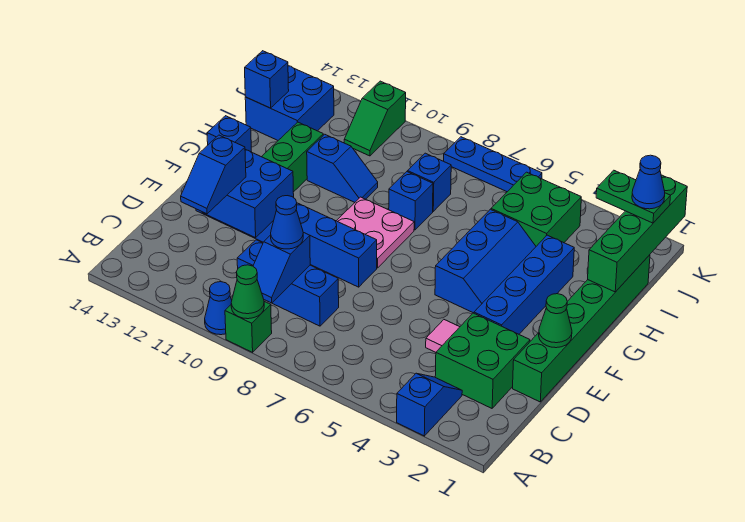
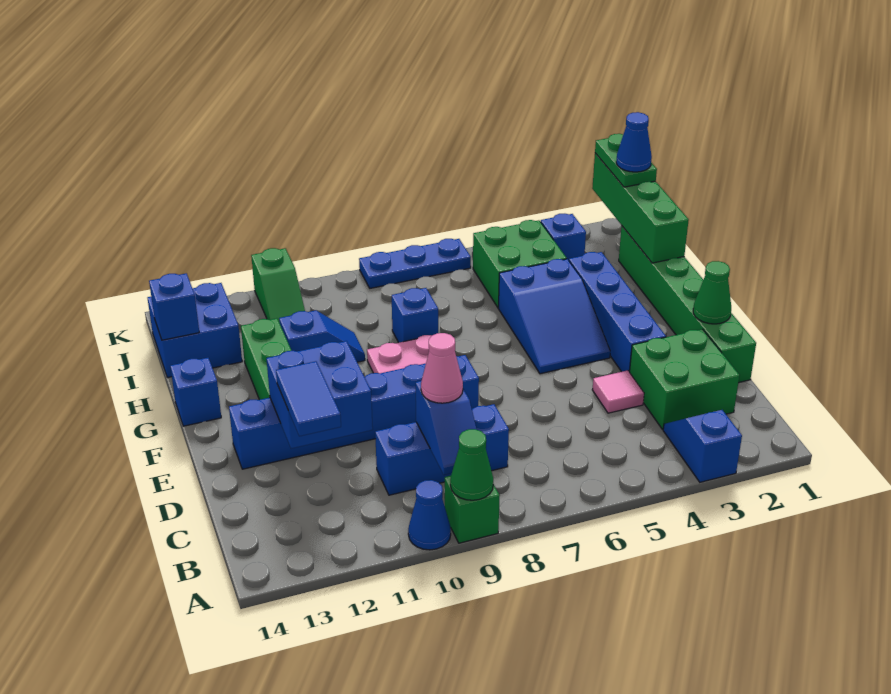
blue 1x1 cone [271,196,303,249] -> pink 1x1 cone [421,333,463,403]
blue 1x2 slope [181,135,246,214] -> blue 1x2 tile [276,361,341,436]
blue 2x3 slope [435,209,536,313] -> blue 2x3 slope turned to [498,259,610,374]
blue 1x1 brick [407,153,451,211] -> blue 1x1 brick moved to [541,214,586,260]
green 1x2 plate [596,170,671,223] -> green 1x2 plate turned to [595,134,657,187]

